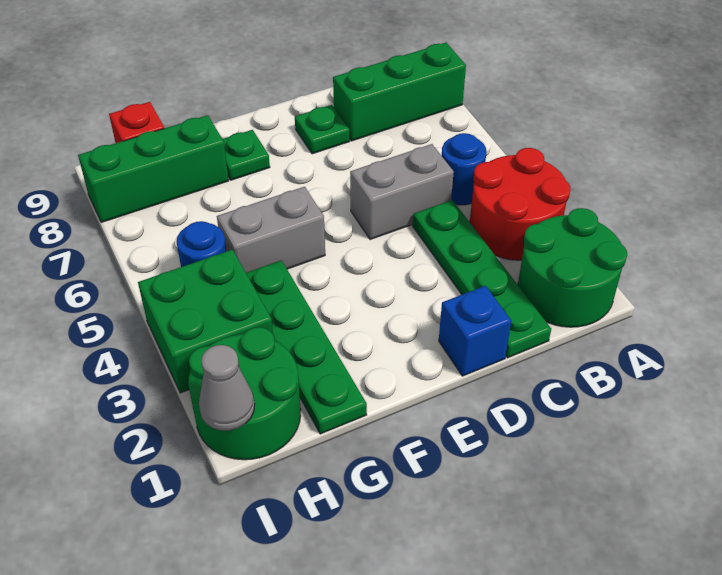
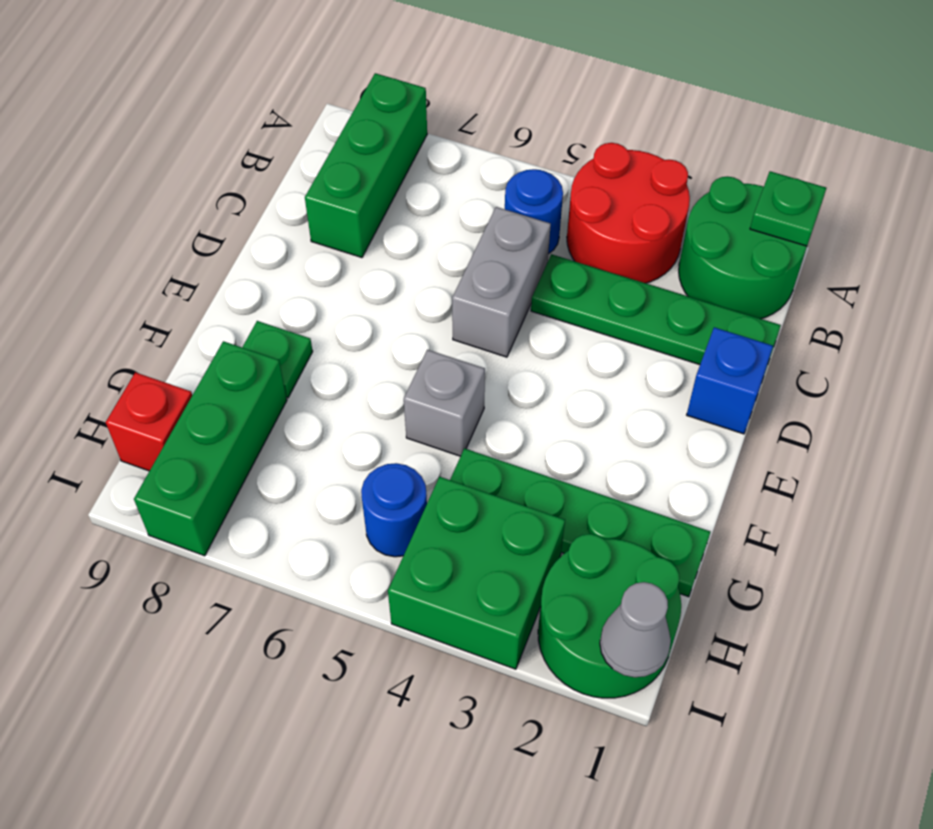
green 1x1 plate [295,105,350,154] -> green 1x1 plate moved to [750,171,826,246]
grey 1x2 brick [217,187,325,273] -> grey 1x1 brick [404,350,485,456]

